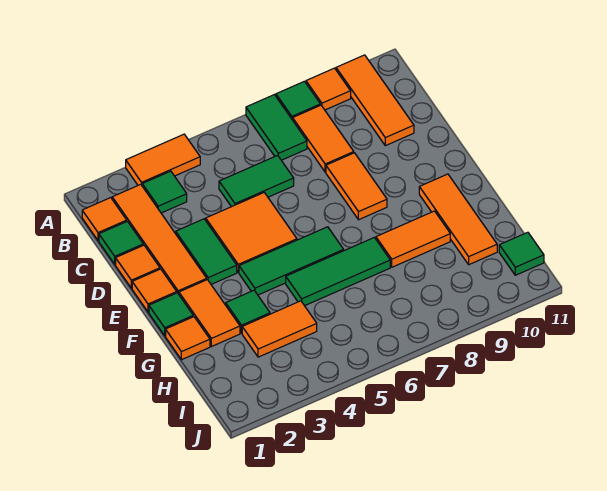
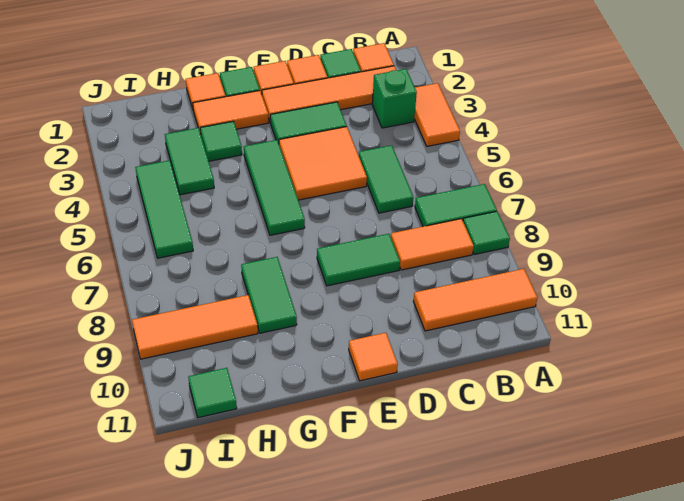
orange 1x1 tile [306,68,351,110] -> orange 1x1 tile moved to [349,333,398,381]
green 1x1 tile [142,171,187,213] -> green 1x1 brick [372,69,417,128]
orange 1x2 tile [326,153,387,220] -> green 1x2 tile [317,234,400,286]
orange 1x3 tile [419,174,497,265] -> orange 1x3 tile moved to [132,295,258,359]
green 1x3 tile [286,237,390,306] -> green 1x3 tile moved to [135,160,193,258]
orange 1x2 tile [376,211,450,267] -> green 1x2 tile [241,257,297,333]
orange 1x2 tile [242,301,317,357] -> green 1x2 tile [165,128,214,195]

